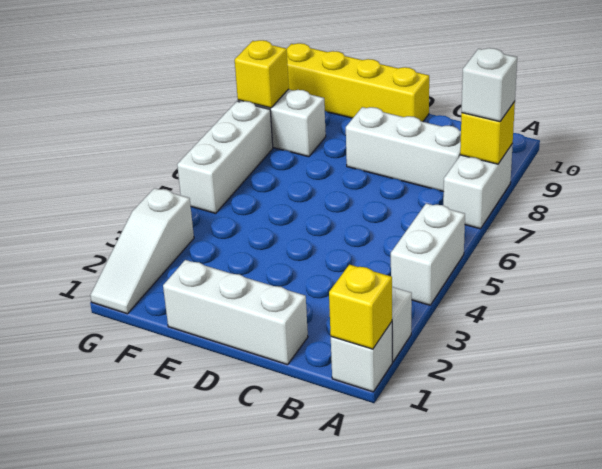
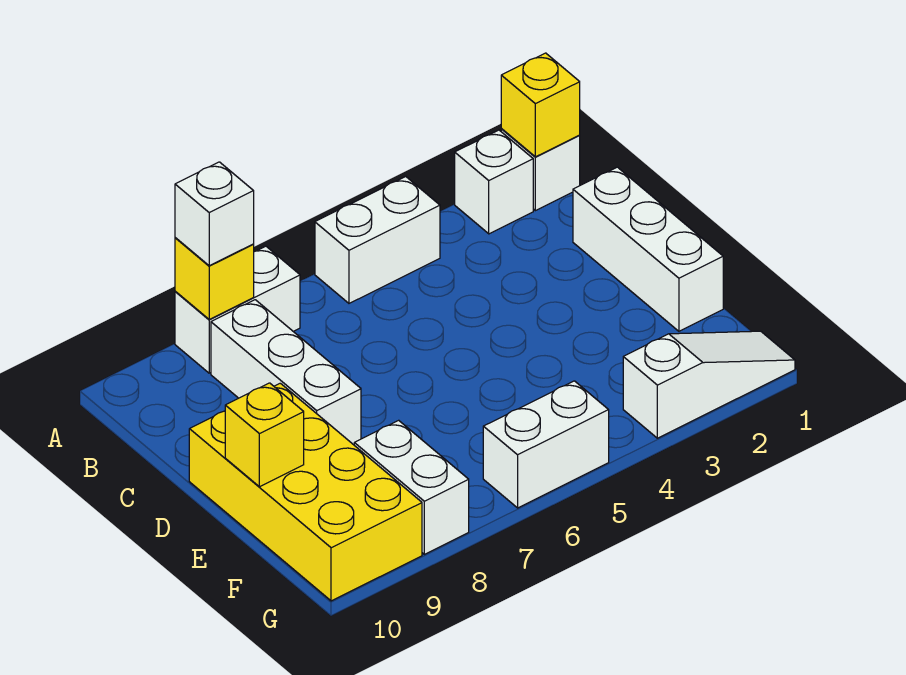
yellow 1x4 brick [287,43,429,122] -> yellow 2x4 brick [189,383,422,601]
white 1x3 brick [177,101,273,213] -> white 1x2 brick [483,381,609,508]
yellow 1x1 brick [235,40,289,108] -> yellow 1x1 brick moved to [225,383,304,487]

